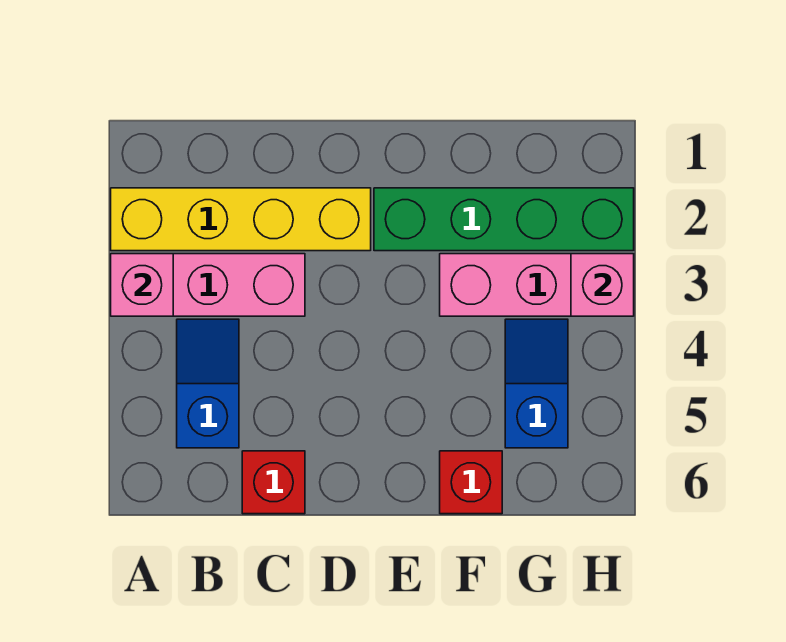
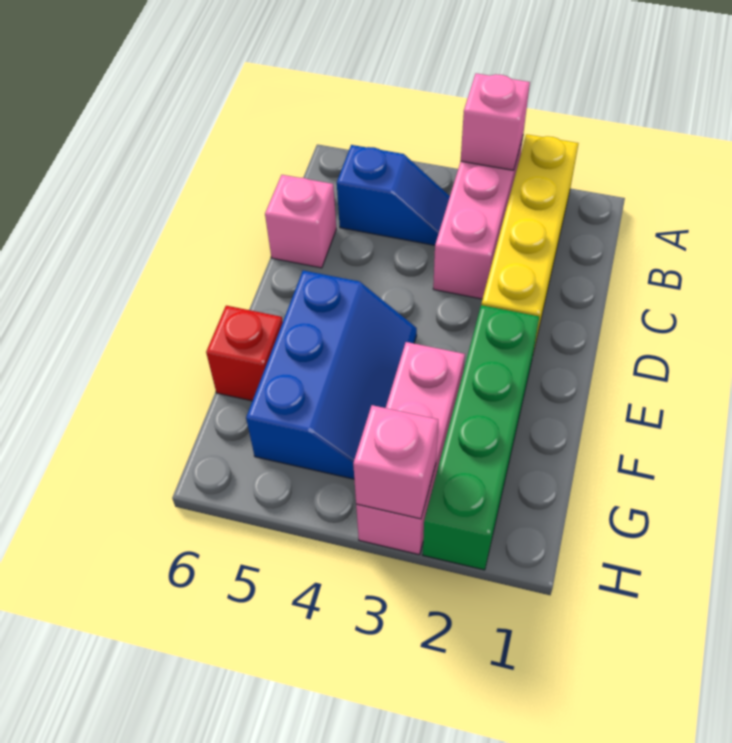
red 1x1 brick [242,451,305,514] -> pink 1x1 brick [265,175,336,268]
blue 1x2 slope [505,319,568,448] -> blue 2x3 slope [246,271,417,479]

